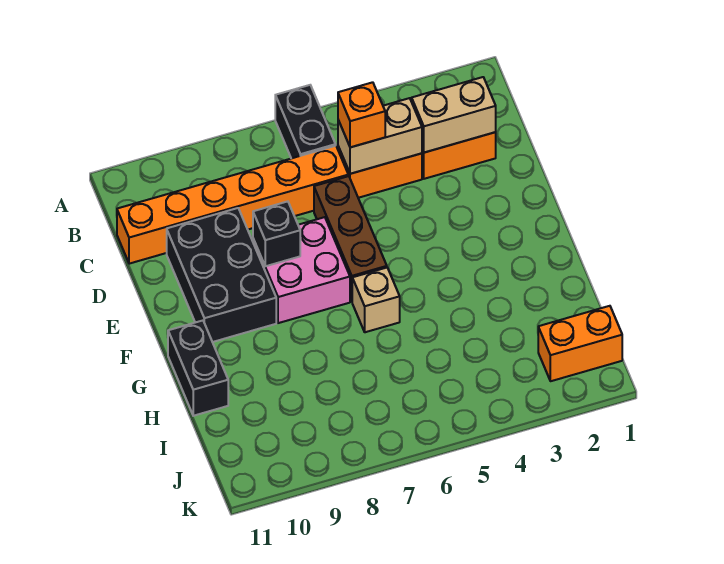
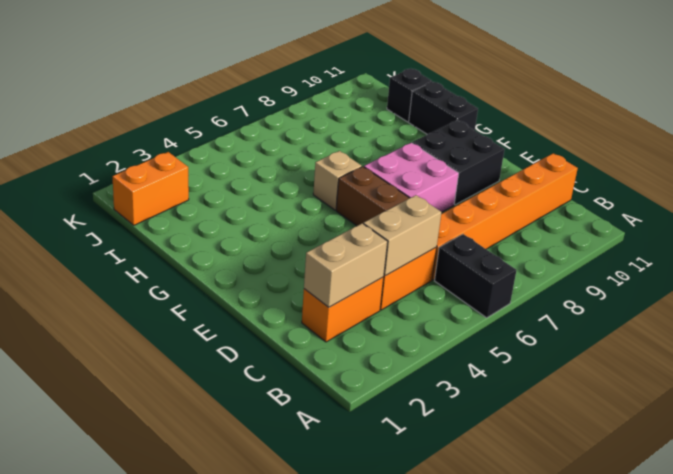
orange 1x1 brick [338,82,385,147] -> none
black 2x3 brick [167,208,276,342] -> black 2x2 brick [412,120,505,205]
black 1x1 brick [253,201,300,266] -> black 1x1 brick moved to [387,69,432,122]

